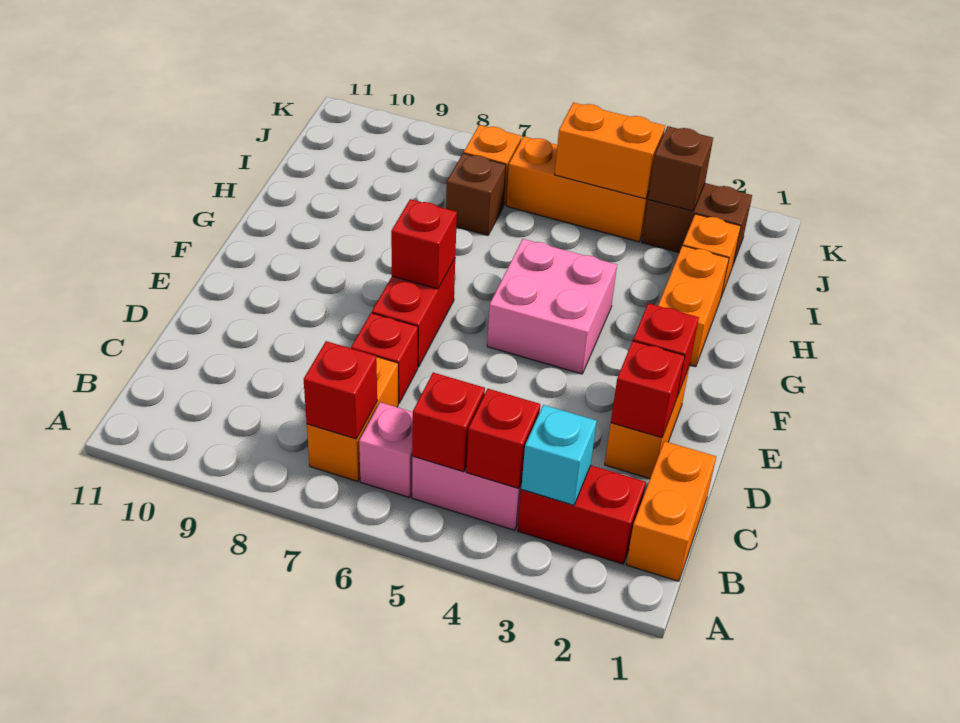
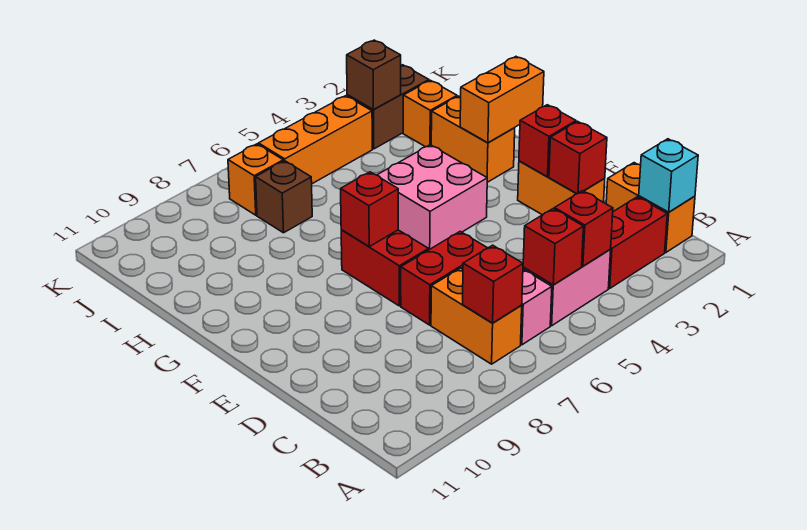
cyan 1x1 brick [521,405,597,505] -> cyan 1x1 brick moved to [639,139,698,212]
red 1x1 brick [351,313,418,404] -> red 1x2 brick [401,232,487,325]
orange 1x2 brick [555,102,665,199] -> orange 1x2 brick moved to [460,57,544,143]

